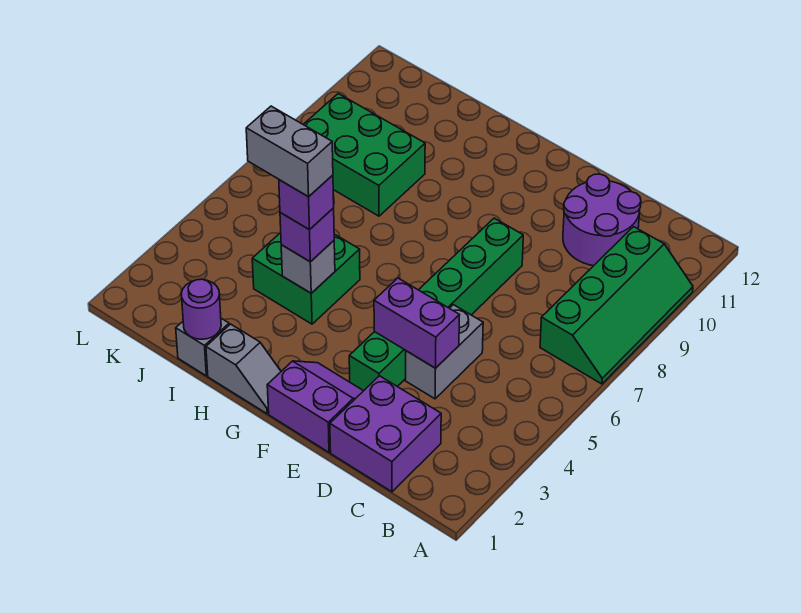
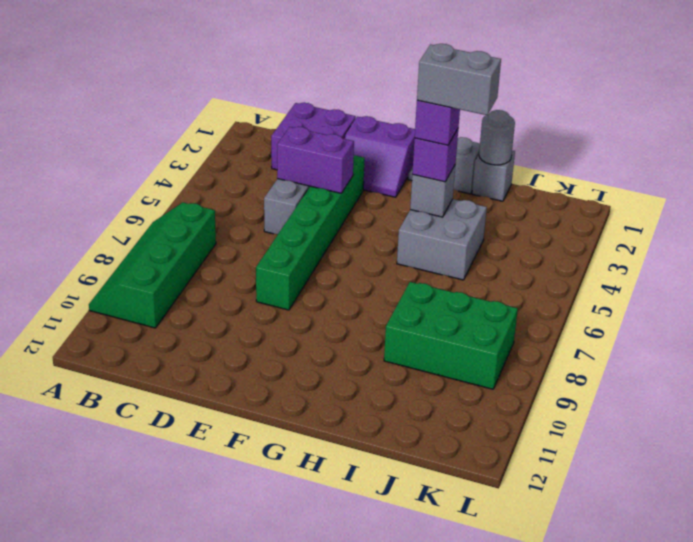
purple 2x2 round brick [563,174,641,266] -> none
green 2x2 brick [252,233,360,324] -> grey 2x2 brick [397,199,487,280]
purple 1x1 round brick [181,279,221,339] -> grey 1x1 round brick [479,110,515,165]

